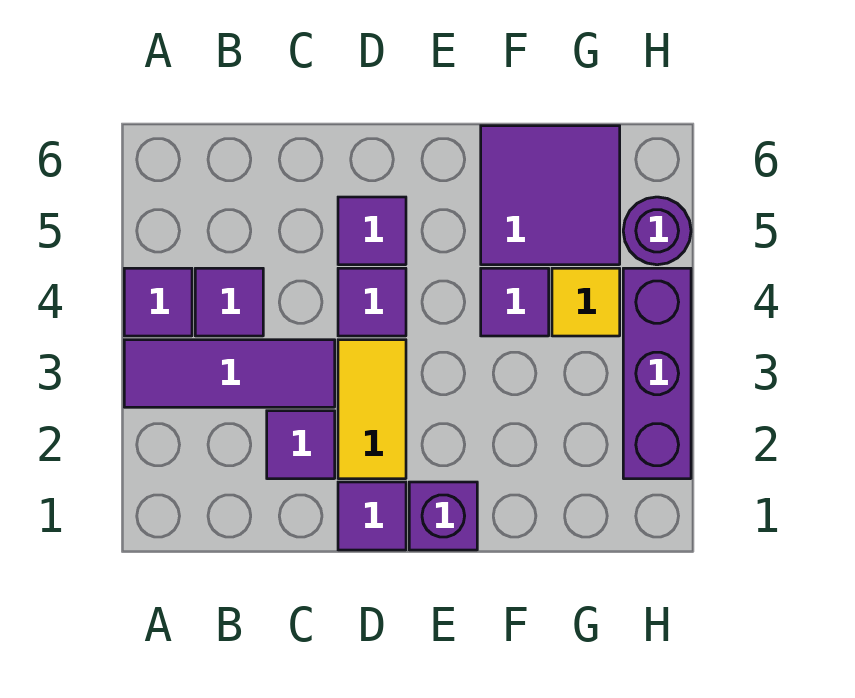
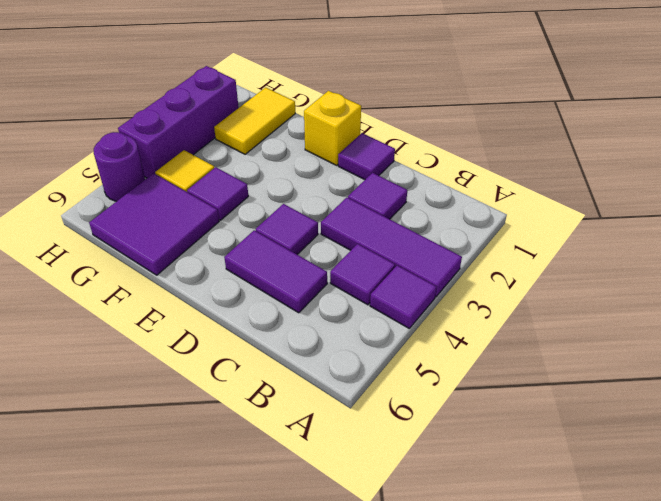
yellow 1x2 tile [338,340,406,479] -> yellow 1x2 tile moved to [214,88,295,154]
purple 1x1 tile [338,197,406,265] -> purple 1x2 tile [224,230,327,313]
purple 1x1 brick [409,482,477,550] -> yellow 1x1 brick [304,91,361,165]

